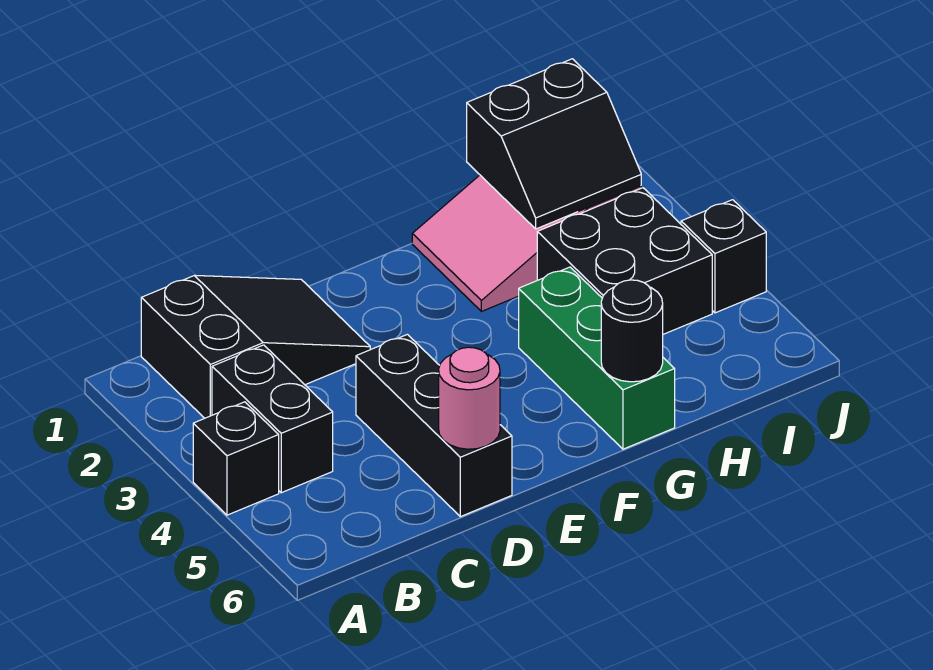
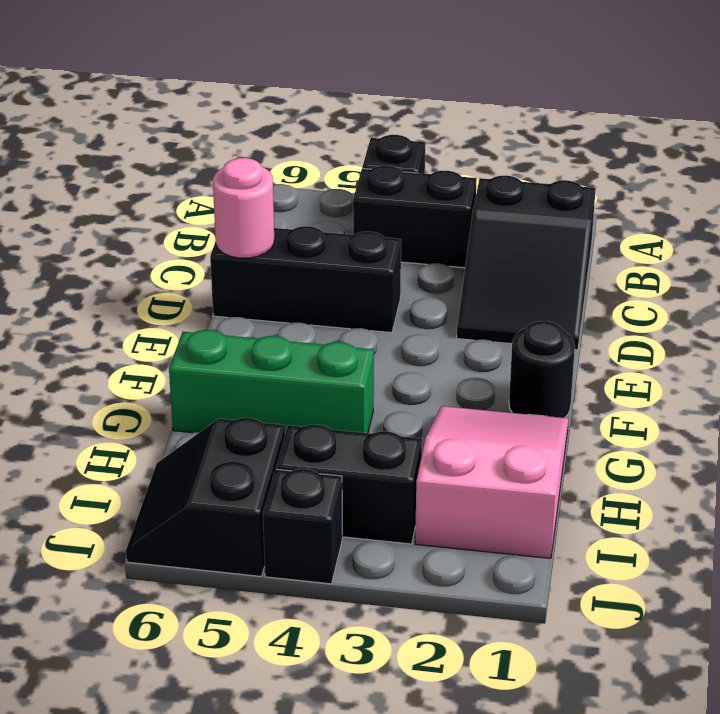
black 1x1 round brick [601,280,663,382] -> black 1x1 round brick moved to [509,321,575,418]
black 2x2 slope [467,59,641,229] -> black 2x2 slope moved to [126,418,285,576]
black 2x2 brick [537,188,712,334] -> black 1x2 brick [276,425,422,544]

